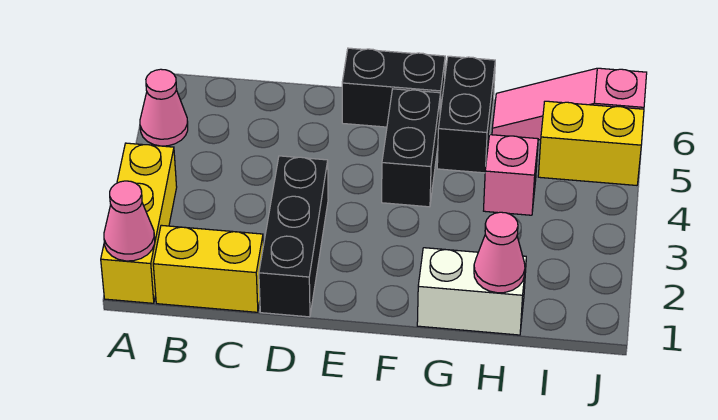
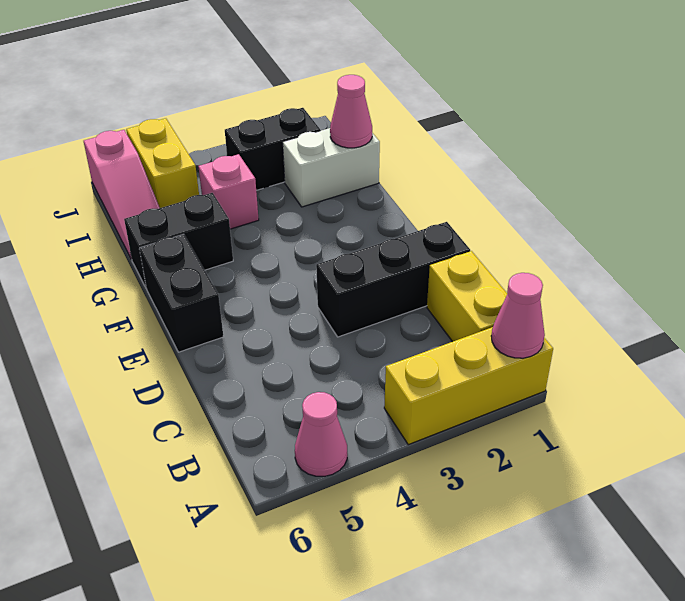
black 1x2 brick [382,89,441,207] -> black 1x2 brick moved to [225,108,320,190]
white 1x2 brick [417,248,526,335] -> white 1x2 brick turned to [283,128,380,207]

